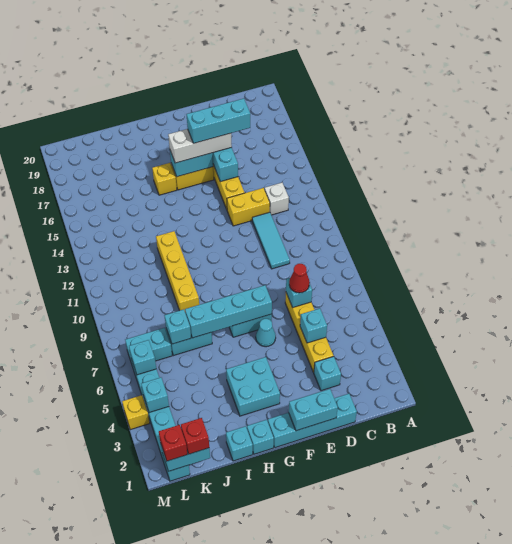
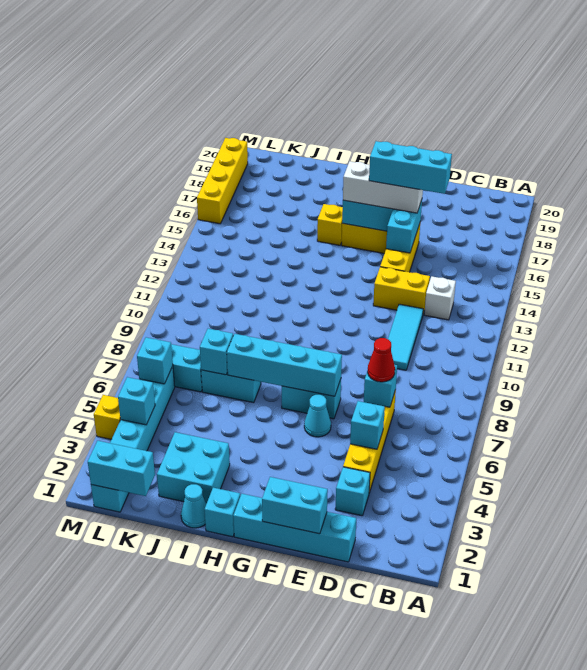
cyan 2x2 brick [226,357,280,416] -> cyan 2x2 brick moved to [157,432,230,504]
cyan 1x1 brick [226,426,253,461] -> cyan 1x1 cone [181,484,206,528]
yellow 1x4 brick [156,231,199,311] -> yellow 1x4 brick moved to [197,138,248,224]
red 1x1 brick [181,418,209,454] -> none
red 1x1 brick [159,425,188,461] -> none

